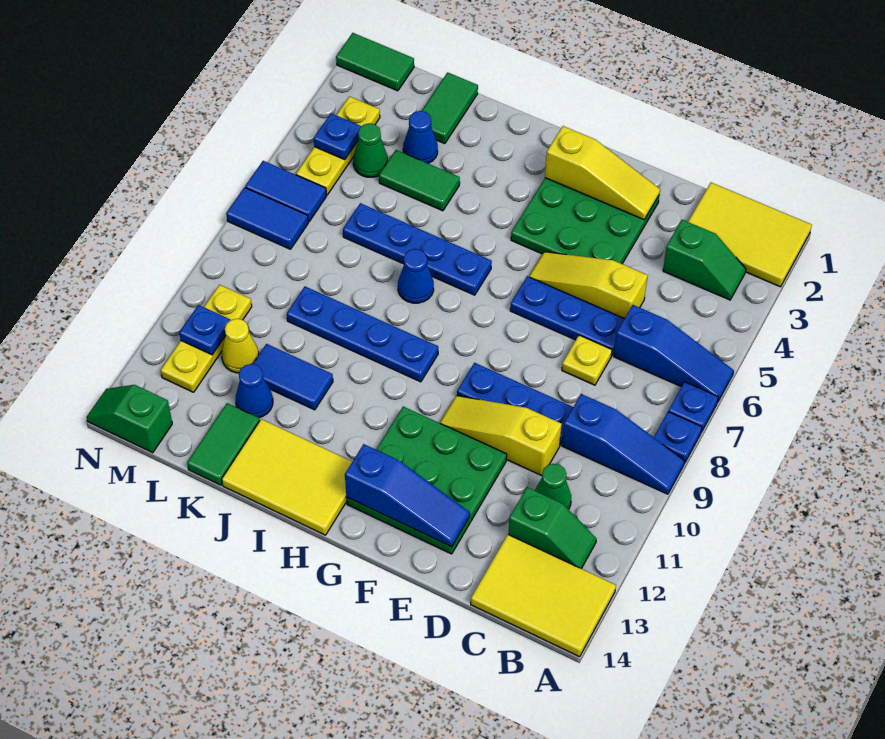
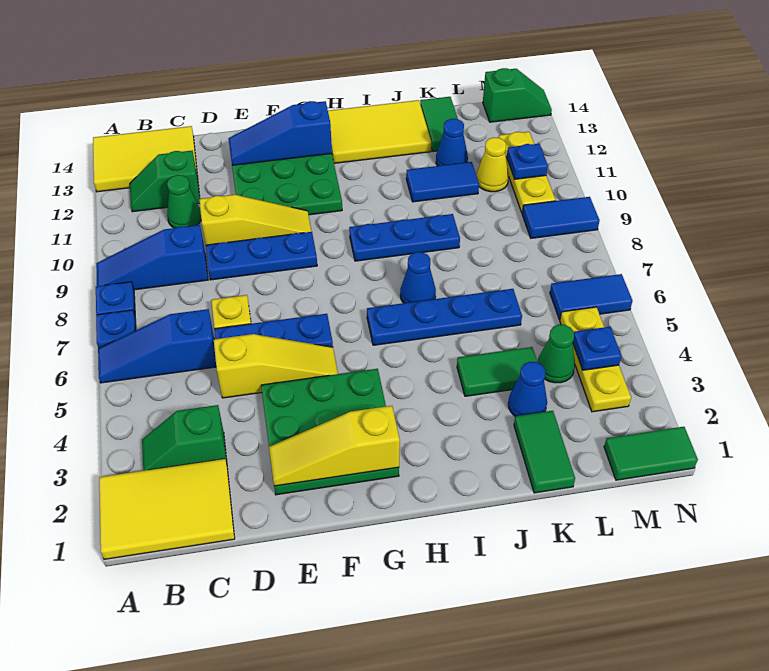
blue 1x4 plate [287,287,438,382] -> blue 1x3 plate [349,214,460,261]
blue 1x2 tile [226,187,308,249] -> blue 1x2 tile moved to [522,197,600,238]

